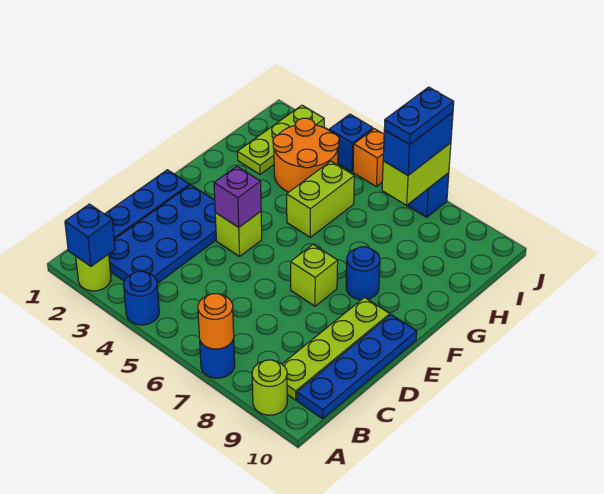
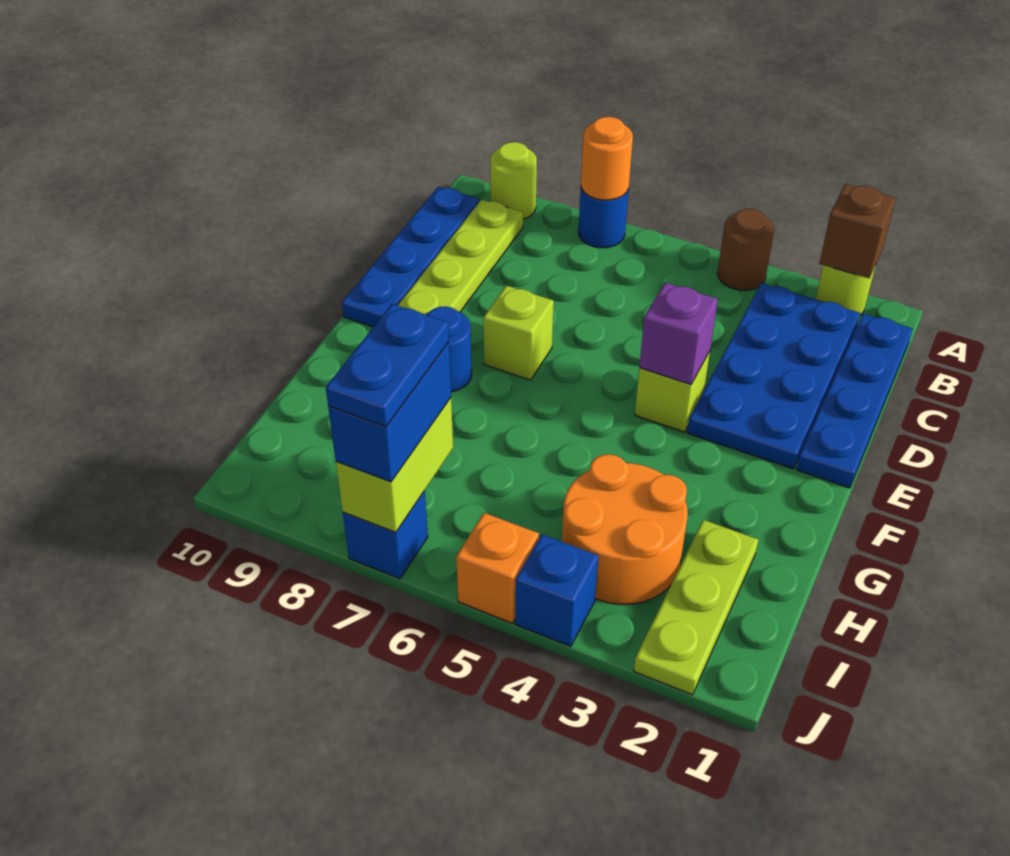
blue 1x1 brick [65,204,115,266] -> brown 1x1 brick [819,184,896,278]
blue 1x1 round brick [124,271,159,325] -> brown 1x1 round brick [717,209,774,290]
lime 1x2 brick [287,161,354,237] -> none

